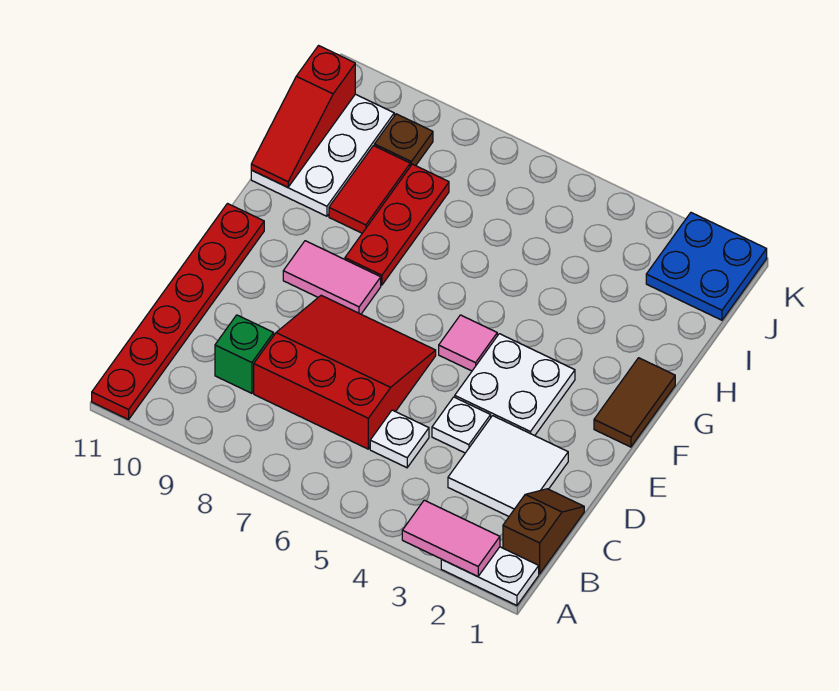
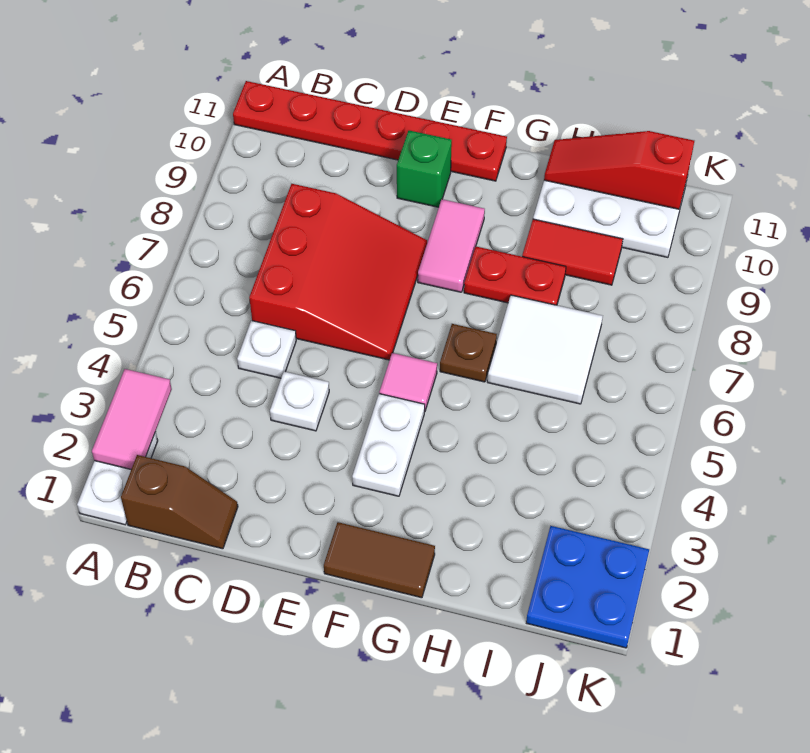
white 2x2 tile [448,416,568,516] -> white 2x2 tile moved to [487,295,603,404]
green 1x1 brick [215,315,274,393] -> green 1x1 brick moved to [397,130,452,207]
white 2x2 plate [455,334,575,436] -> white 1x2 plate [352,394,425,496]
red 1x3 plate [345,164,449,285] -> red 1x2 plate [464,247,566,305]
brown 1x1 plate [374,114,433,166] -> brown 1x1 plate moved to [440,324,497,382]

